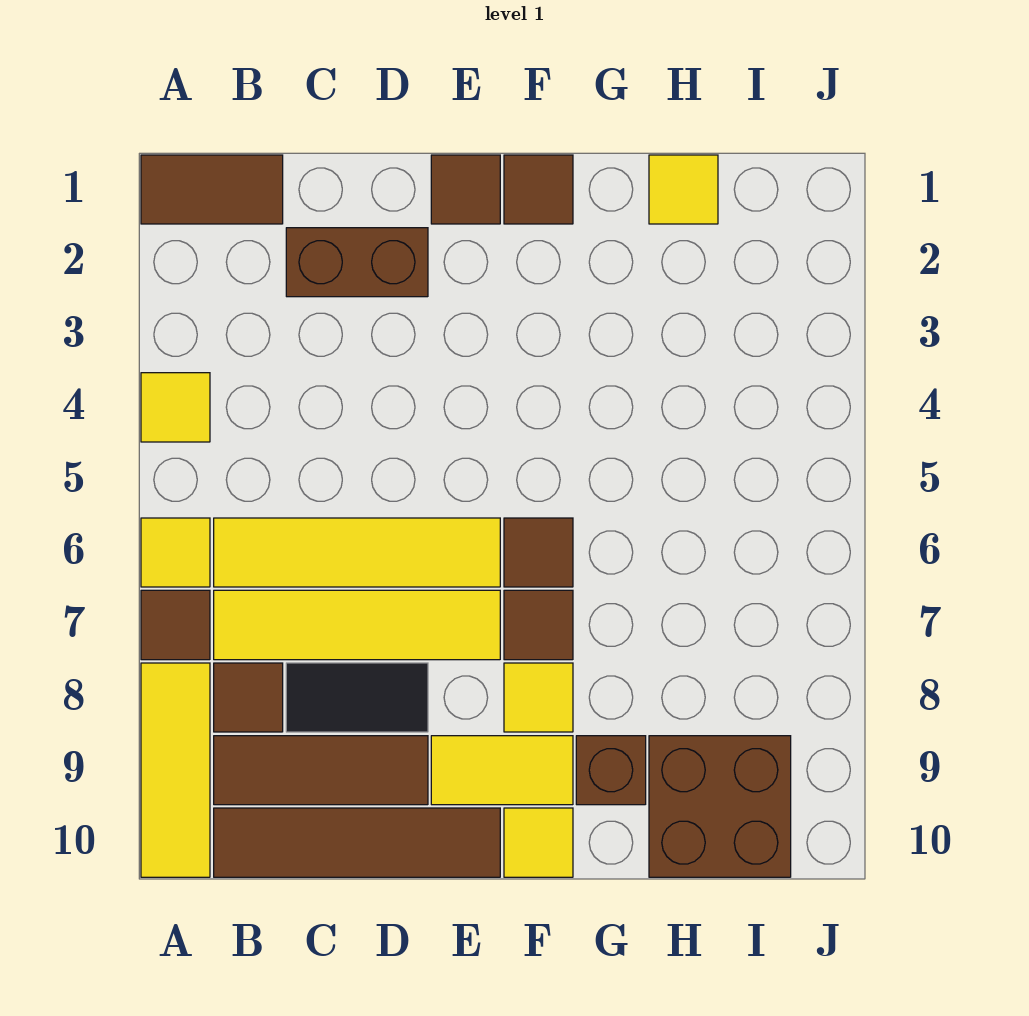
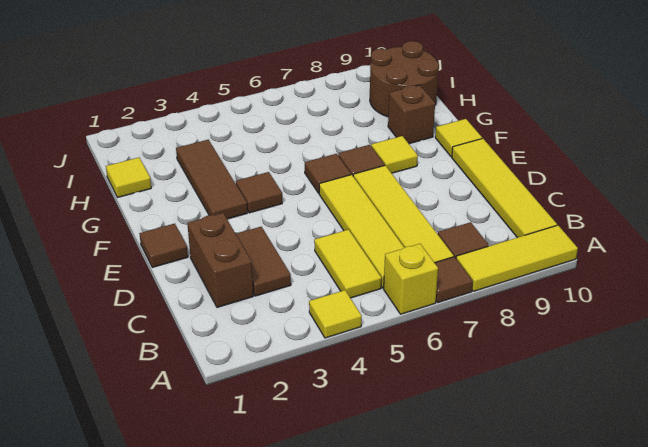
brown 1x2 tile [141,155,283,224] -> brown 1x2 tile moved to [236,227,291,296]
yellow 1x1 tile [141,518,210,587] -> yellow 1x1 brick [384,244,438,314]
brown 1x3 tile [214,736,428,805] -> brown 1x3 tile moved to [176,140,247,219]
brown 1x4 tile [214,808,500,877] -> yellow 1x4 tile [452,139,557,238]
black 1x2 tile [286,663,428,732] -> none
yellow 1x2 tile [431,736,573,805] -> yellow 1x2 tile moved to [314,230,381,298]
brown 1x1 tile [504,155,573,224] -> brown 1x1 tile moved to [236,172,282,213]
brown 2x2 brick [649,736,791,877] -> brown 2x2 round brick [370,41,439,117]

